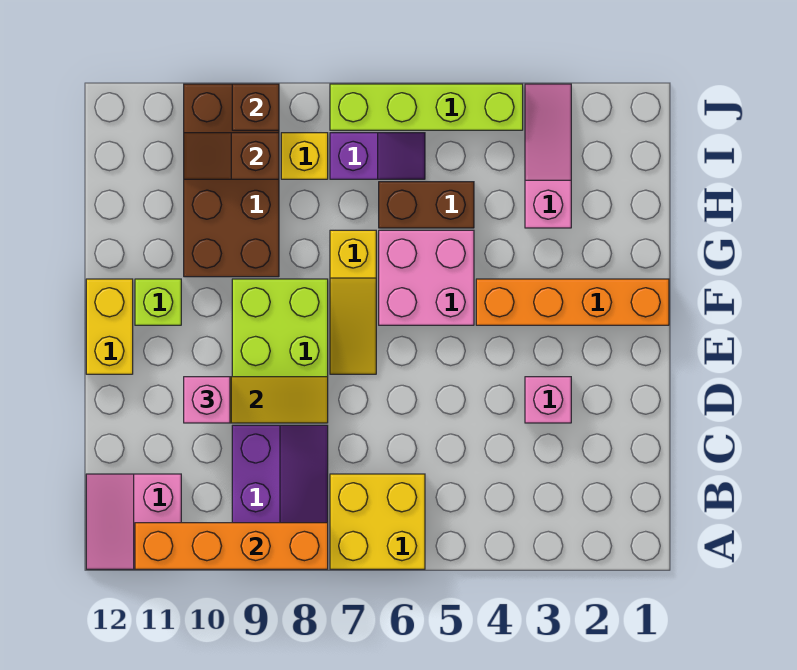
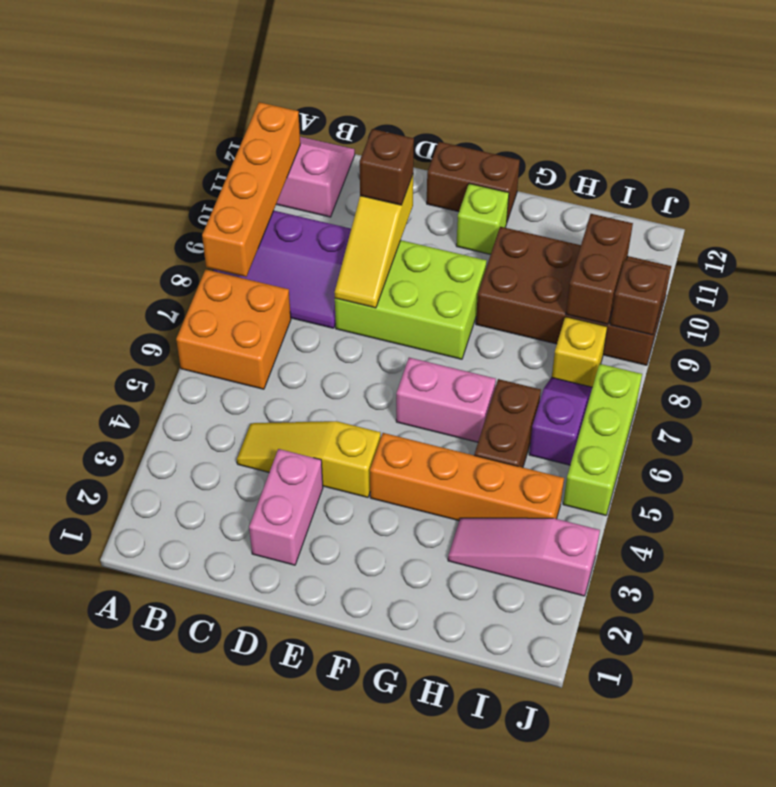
yellow 2x2 brick [330,474,425,569] -> orange 2x2 brick [176,269,291,389]
pink 1x1 brick [525,377,571,423] -> pink 1x2 brick [249,449,323,565]
pink 1x1 brick [184,377,230,423] -> brown 1x1 brick [360,129,414,205]
yellow 1x3 slope [330,230,376,374] -> yellow 1x3 slope moved to [237,421,381,497]
yellow 1x2 brick [86,279,133,374] -> brown 1x2 brick [427,142,520,221]
orange 1x4 brick [476,279,669,325] -> orange 1x4 brick turned to [370,433,564,521]
pink 2x2 brick [379,230,474,325] -> pink 1x2 brick [396,358,496,442]
pink 1x3 slope [525,84,571,228] -> pink 1x3 slope turned to [448,518,600,596]
purple 1x2 slope [330,133,425,179] -> purple 1x2 slope turned to [529,377,592,465]
brown 1x2 slope [184,133,279,179] -> brown 1x2 brick [566,214,633,324]
lime 1x4 brick [330,84,523,130] -> lime 1x3 brick [563,364,642,515]

